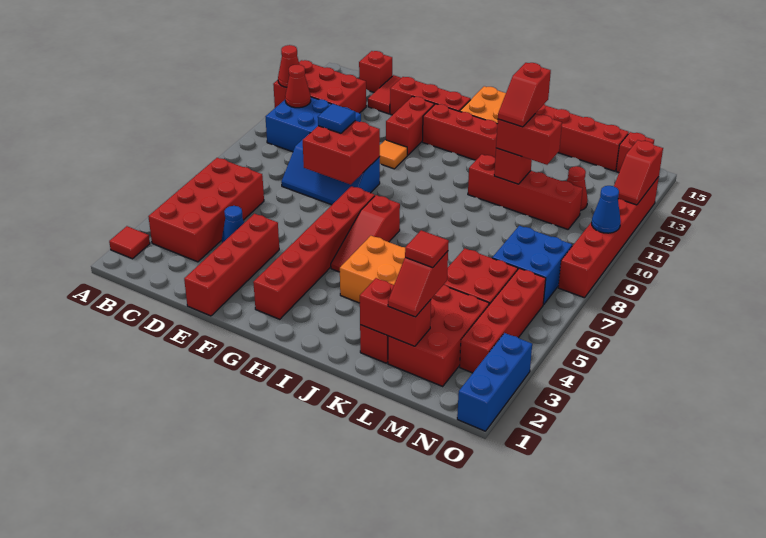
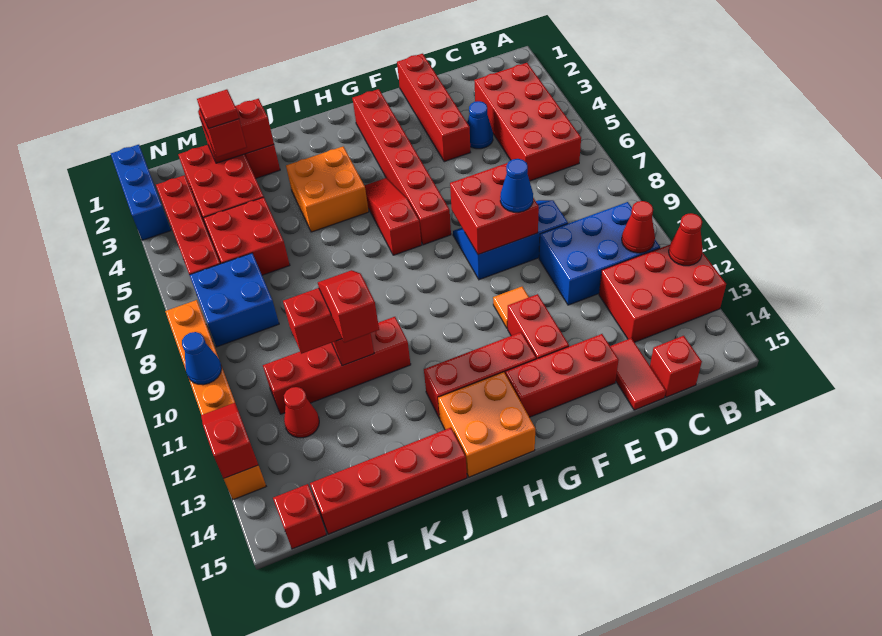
red 1x1 tile [109,226,150,259] -> none
blue 1x1 tile [318,104,355,133] -> blue 1x1 cone [500,159,533,212]
red 1x6 brick [558,177,659,298] -> orange 1x6 brick [165,300,266,500]

